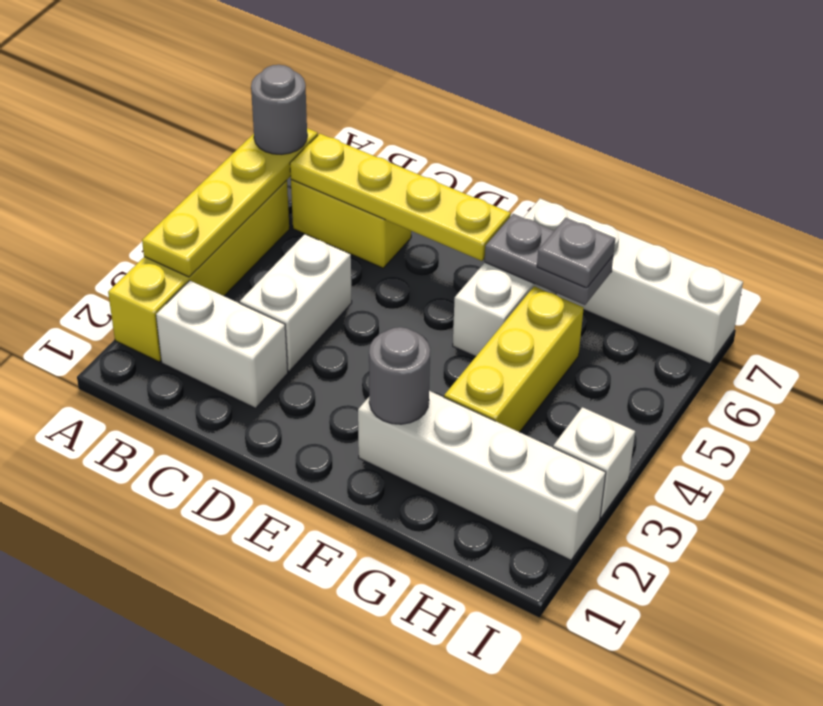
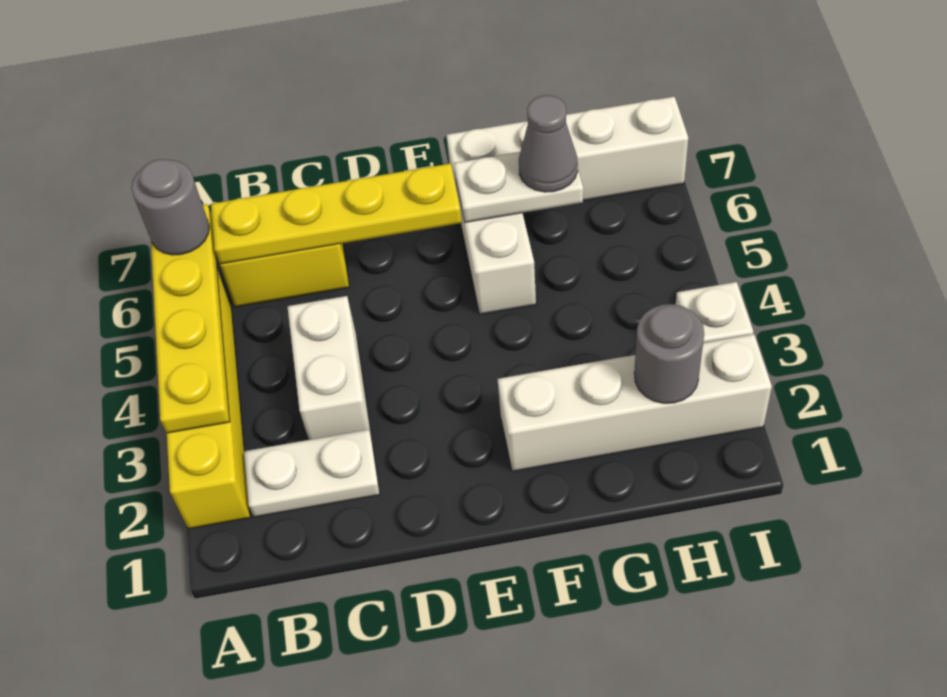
white 1x2 brick [156,281,288,408] -> white 1x2 plate [244,429,380,517]
grey 1x1 round brick [369,327,430,424] -> grey 1x1 round brick moved to [634,304,704,403]
grey 1x2 plate [485,214,613,305] -> white 1x2 plate [454,152,583,222]
yellow 1x3 brick [444,286,584,432] -> none
grey 1x1 plate [537,218,615,288] -> grey 1x1 cone [519,95,578,192]

